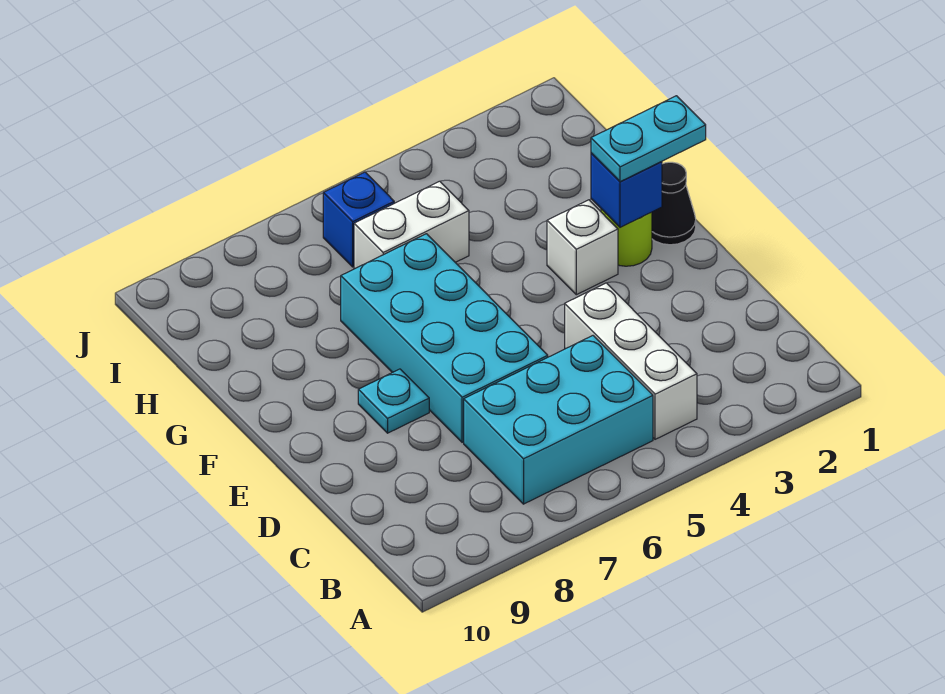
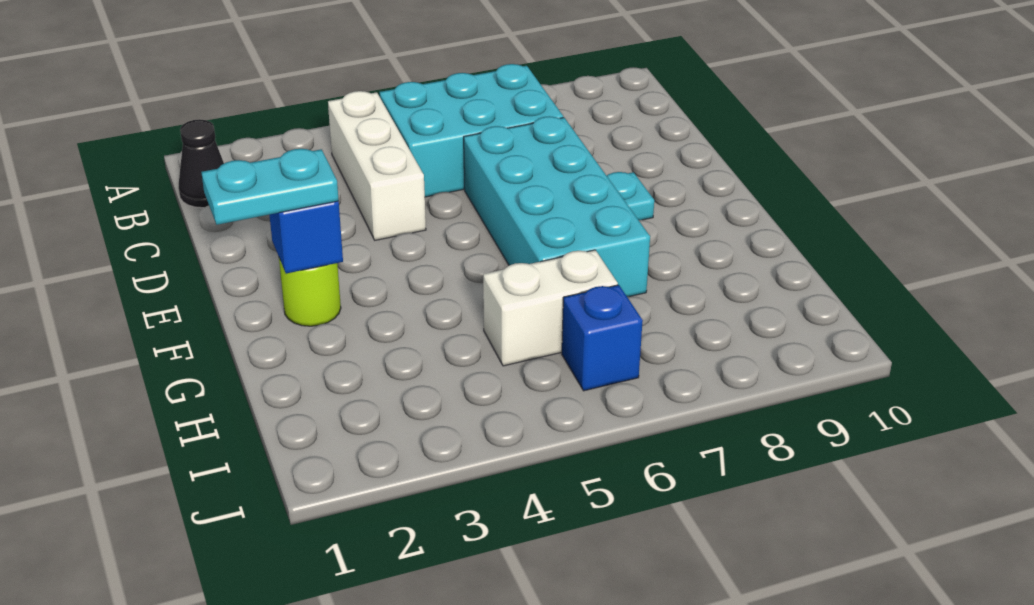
black 1x1 cone [652,162,696,245] -> black 1x1 cone moved to [179,119,224,208]
white 1x1 brick [547,200,618,295] -> none

